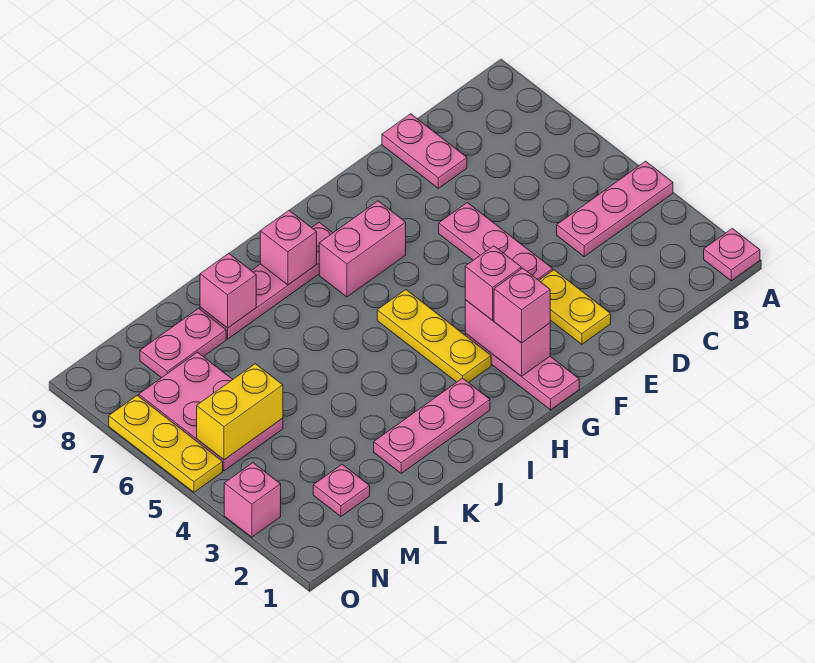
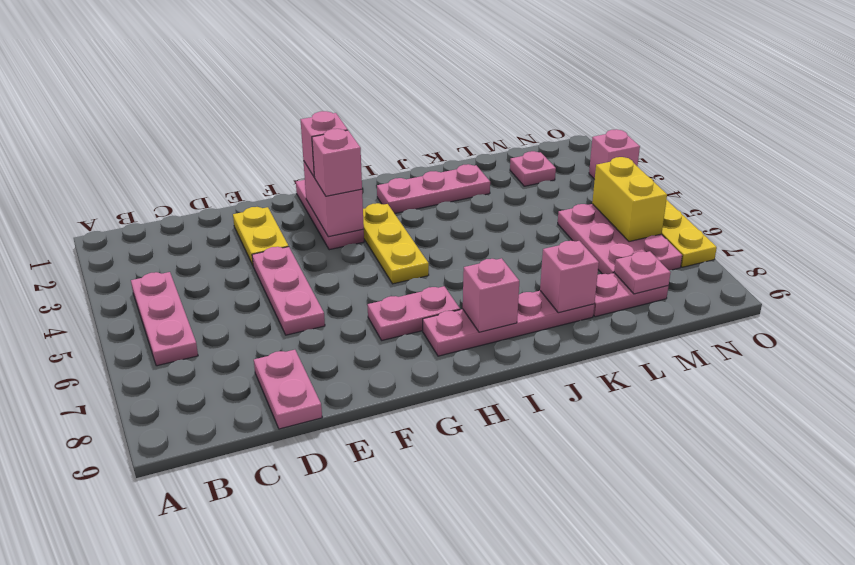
pink 1x1 plate [704,228,760,281] -> pink 1x1 plate moved to [614,251,670,294]
pink 1x3 plate [557,161,673,256] -> pink 1x3 plate turned to [131,272,198,366]
pink 1x2 brick [319,201,406,297] -> pink 1x2 plate [368,286,460,340]
yellow 1x2 brick [197,364,283,460] -> yellow 1x2 brick turned to [592,157,667,242]

